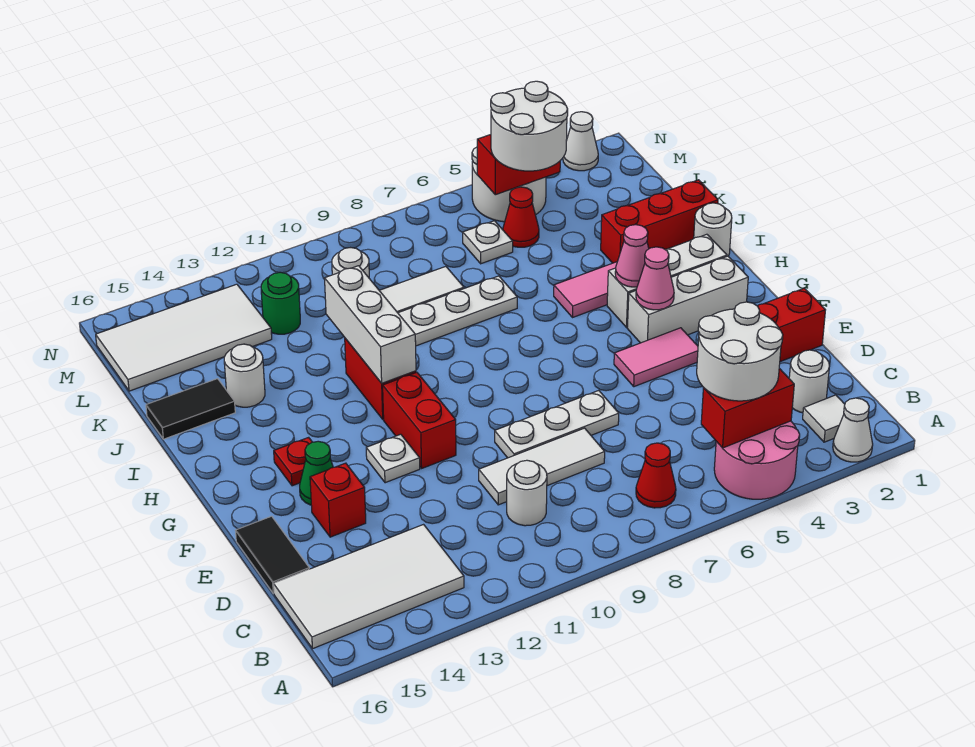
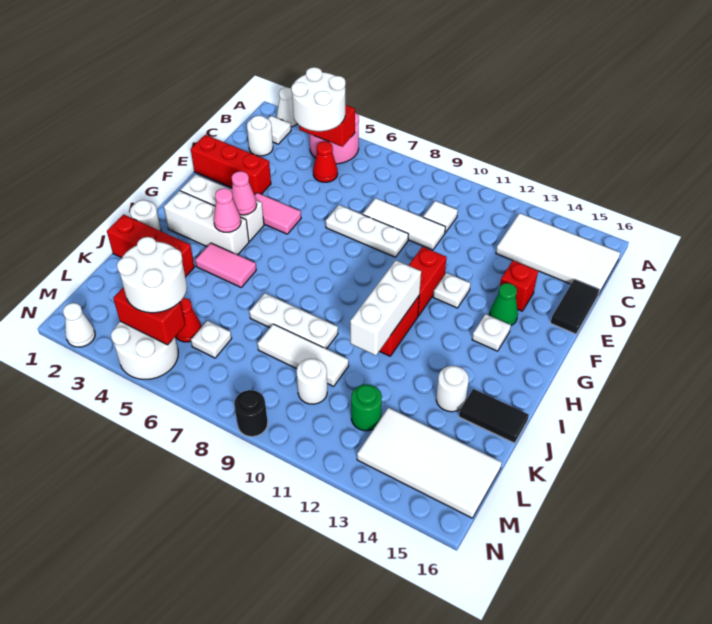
red 1x1 cone [636,443,676,508] -> red 1x1 cone moved to [313,141,338,182]
white 1x1 round brick [507,460,547,526] -> white 1x1 tile [423,201,458,233]
red 1x1 plate [274,437,312,486] -> white 1x1 plate [472,314,511,351]
none -> black 1x1 round brick [234,390,268,437]

